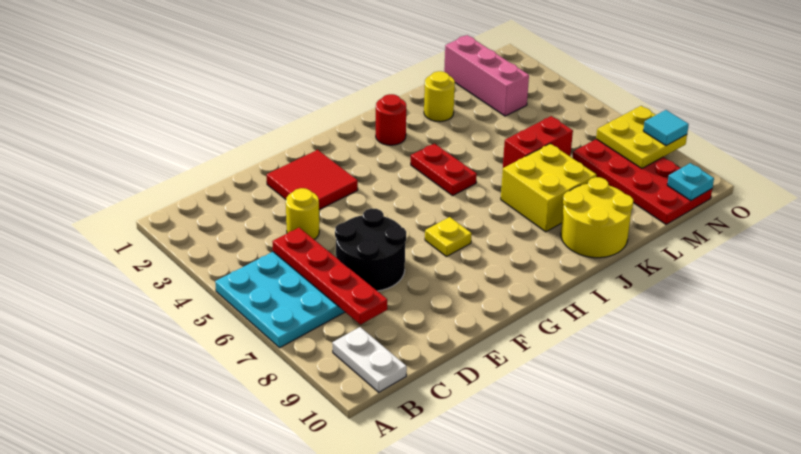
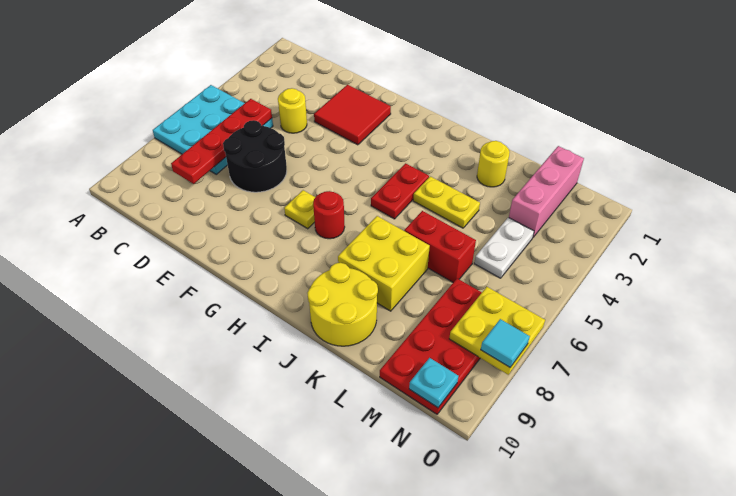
white 1x2 plate [333,327,407,392] -> white 1x2 plate moved to [474,217,534,278]
red 1x1 round brick [376,94,406,145] -> red 1x1 round brick moved to [313,191,345,239]
none -> yellow 1x2 plate [413,176,480,228]

